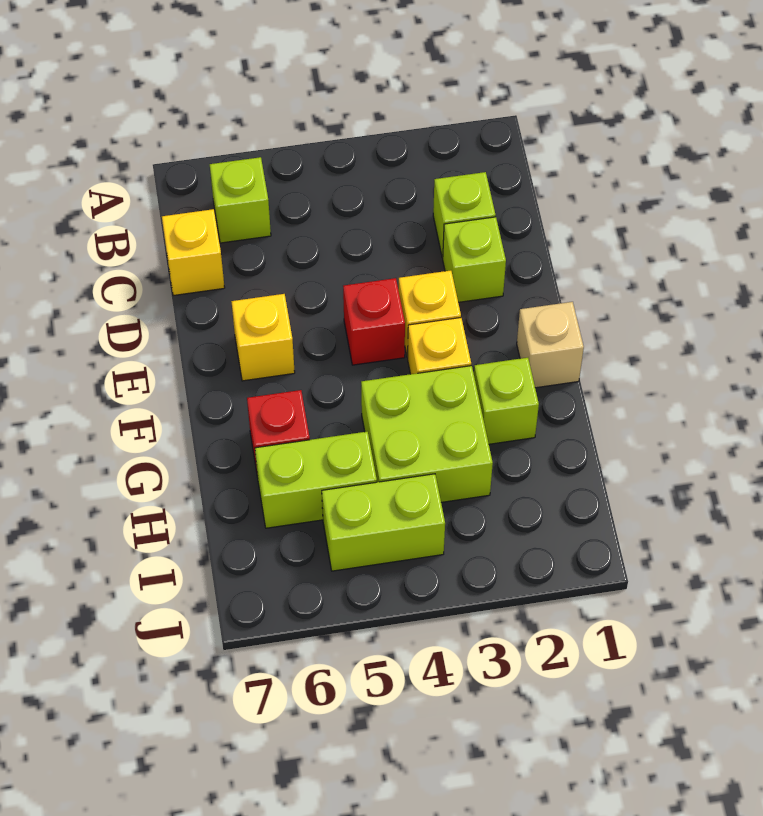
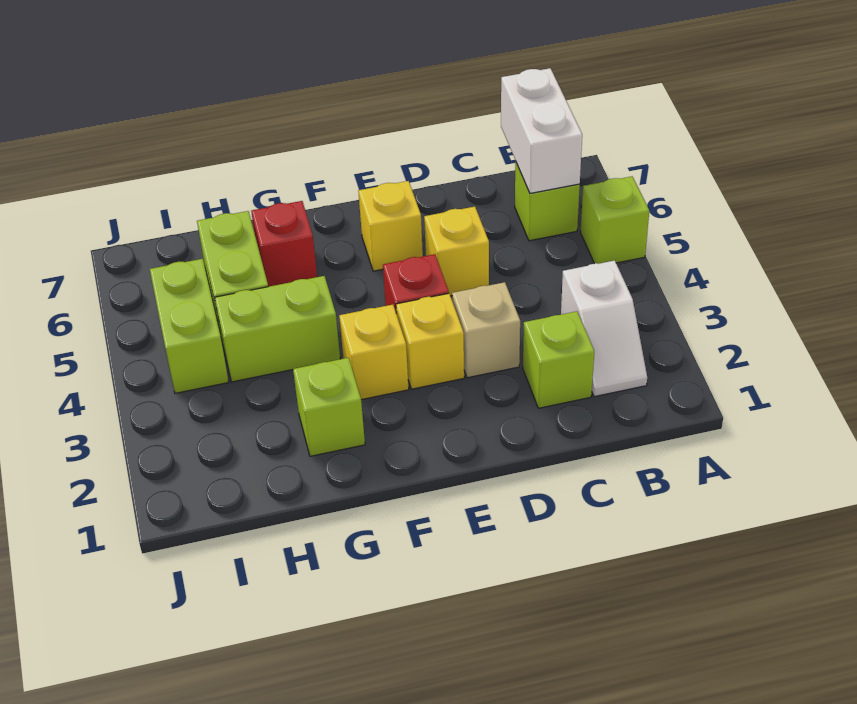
none -> white 1x2 slope [561,260,647,397]
none -> white 1x2 brick [501,68,582,193]
yellow 1x1 brick [162,209,225,296] -> yellow 1x1 brick moved to [424,207,489,296]
lime 1x1 brick [443,217,506,302] -> lime 1x1 brick moved to [581,176,649,264]
tan 1x1 brick [517,302,584,388] -> tan 1x1 brick moved to [452,282,520,378]
lime 2x2 brick [361,366,493,502] -> lime 1x2 brick [215,276,340,382]

